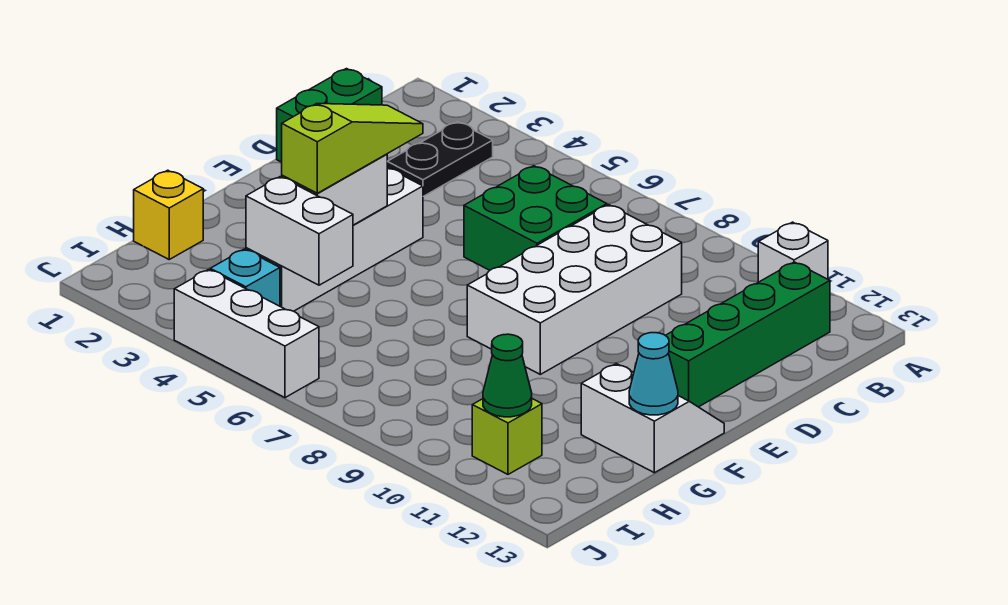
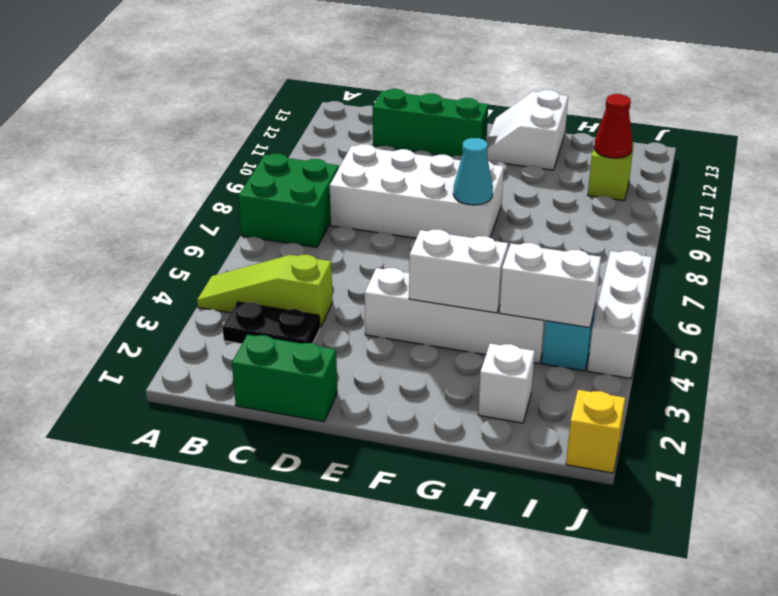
white 1x1 brick [758,222,828,282] -> white 1x1 brick moved to [478,344,535,423]
green 1x4 brick [665,262,830,407] -> green 1x3 brick [373,89,488,156]
green 2x2 brick [464,166,607,270] -> green 2x2 brick moved to [238,154,339,247]
lime 1x3 slope [282,104,423,193] -> lime 1x3 slope moved to [197,255,333,327]
cyan 1x1 cone [629,333,678,415] -> cyan 1x1 cone moved to [453,138,493,205]
yellow 1x1 brick [134,170,203,259] -> yellow 1x1 brick moved to [566,390,625,473]
white 1x2 brick [246,177,353,285] -> white 1x2 brick turned to [499,243,601,328]
green 1x1 cone [483,334,532,417] -> red 1x1 cone [594,94,633,158]

